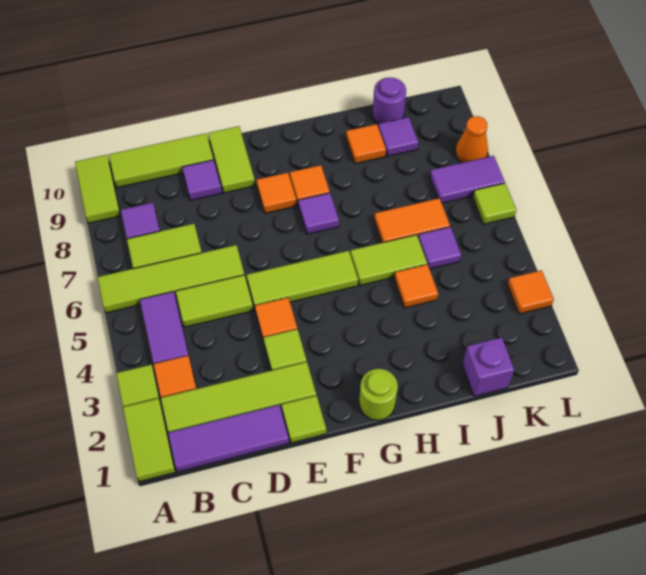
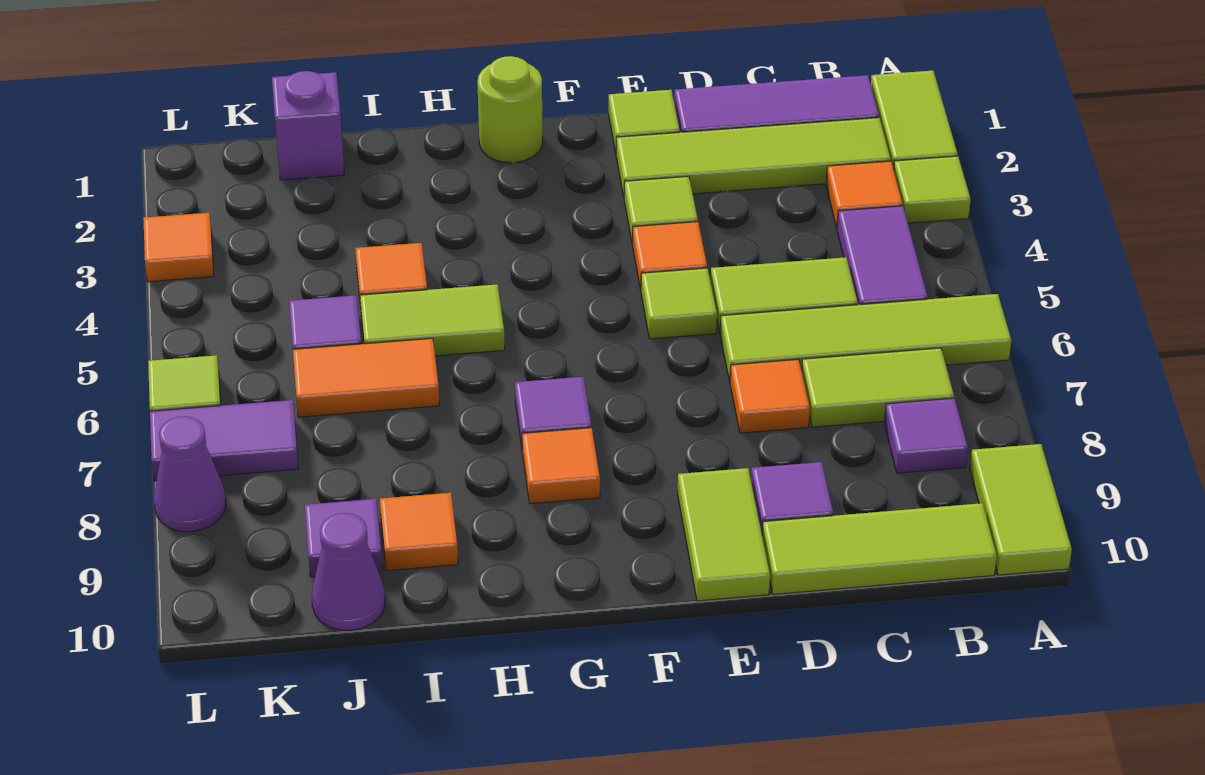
lime 1x3 tile [247,251,358,308] -> lime 1x1 tile [641,268,717,339]
orange 1x1 tile [257,173,296,213] -> orange 1x1 tile moved to [730,359,810,433]
purple 1x1 round brick [373,78,406,124] -> purple 1x1 cone [312,513,385,631]
orange 1x1 cone [455,116,488,163] -> purple 1x1 cone [154,416,226,532]

